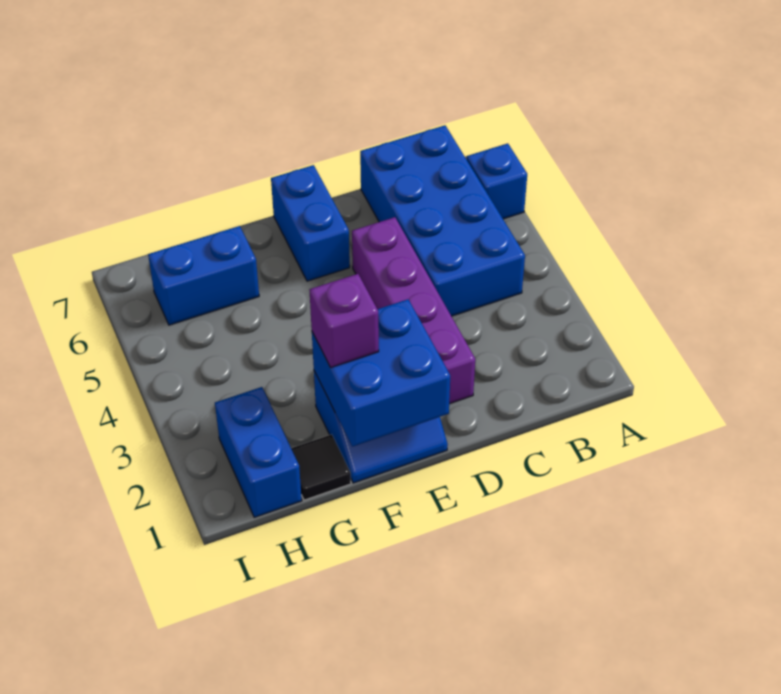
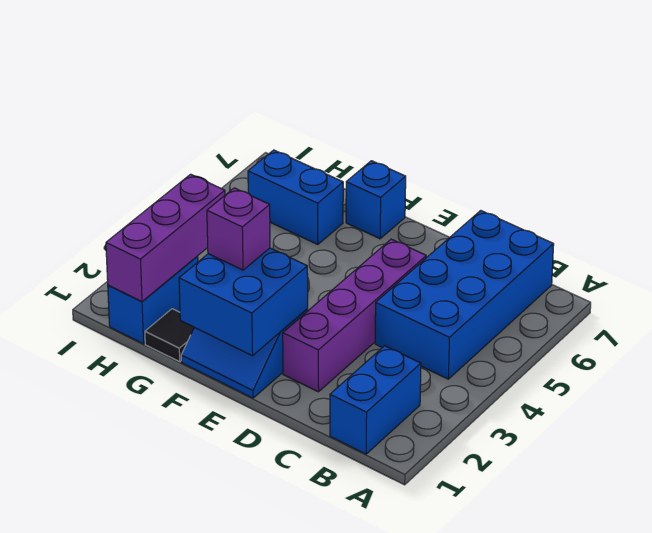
blue 1x1 brick [467,143,527,219] -> blue 1x1 brick moved to [346,161,406,239]
blue 1x2 brick [271,165,350,281] -> blue 1x2 brick moved to [330,346,421,454]
none -> purple 1x3 brick [106,174,225,301]

